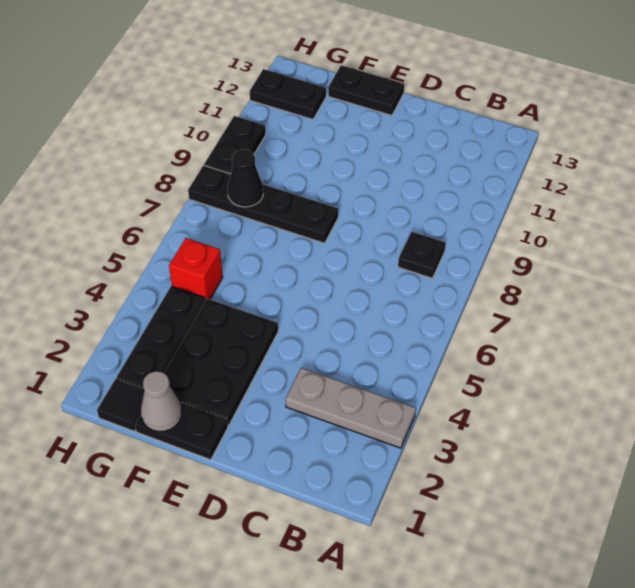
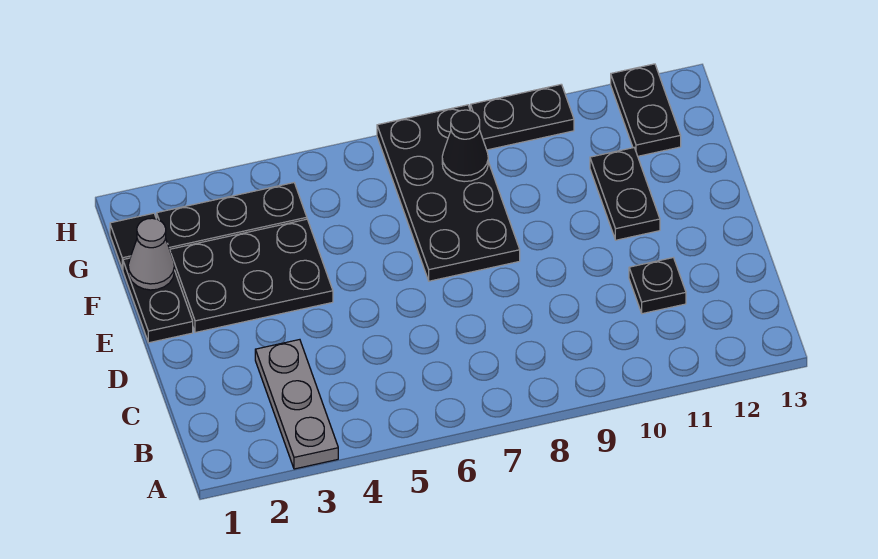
black 1x1 plate [398,232,446,278] -> black 1x1 plate moved to [629,258,686,314]
black 1x4 plate [188,165,339,243] -> black 2x4 plate [377,105,520,281]
black 1x2 plate [328,65,404,116] -> black 1x2 plate moved to [590,148,660,240]
red 1x1 brick [169,238,223,300] -> none

